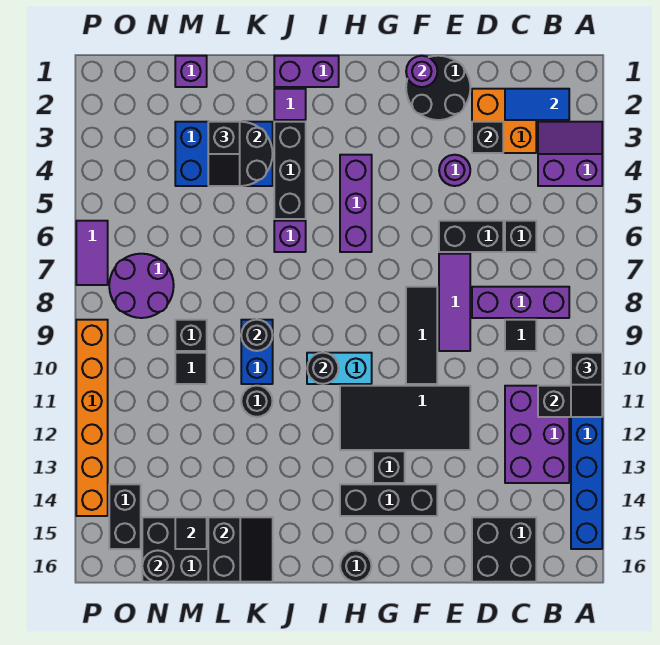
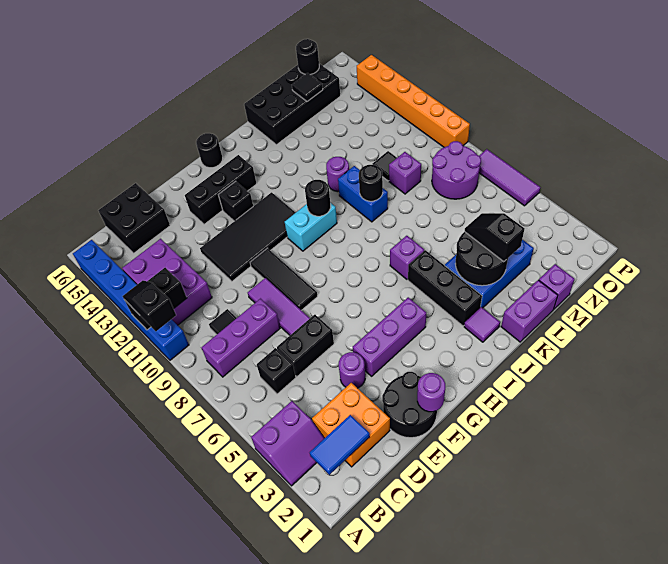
black 1x1 brick [472,122,503,153] -> none
purple 1x3 brick [340,155,372,252] -> purple 1x3 brick turned to [353,297,426,376]
purple 1x2 brick [274,56,339,87] -> purple 1x2 brick moved to [501,280,558,342]
black 1x1 round brick [241,386,273,417] -> purple 1x1 round brick [326,157,349,192]
black 2x2 slope [208,517,273,582] -> none
black 1x1 brick [175,320,207,351] -> purple 1x1 brick [389,152,421,194]
black 1x2 brick [109,484,141,549] -> none
purple 1x2 tile [76,221,108,285] -> purple 1x3 tile [479,149,540,206]

